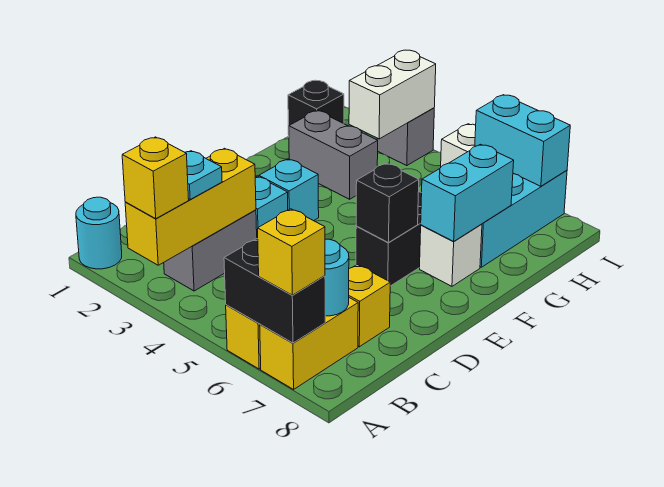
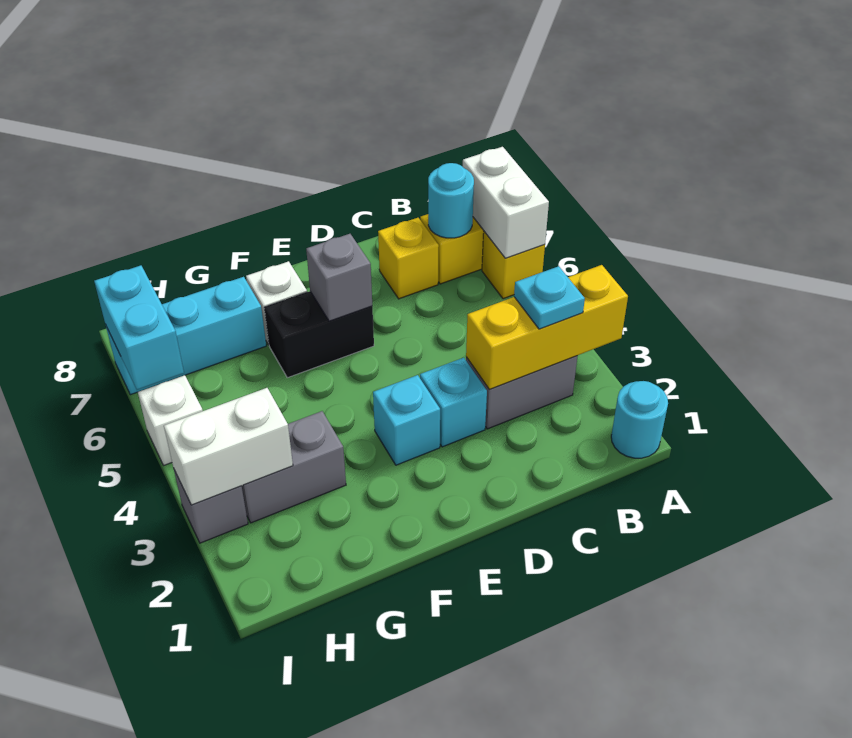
yellow 1x1 brick [122,137,189,219] -> none
black 1x2 brick [224,239,325,343] -> white 1x2 brick [463,147,549,258]
yellow 1x1 brick [258,209,325,295] -> none
black 1x1 brick [356,163,419,243] -> grey 1x1 brick [306,234,372,321]
cyan 1x2 brick [421,144,514,242] -> none
grey 1x2 brick [289,111,378,199] -> grey 1x2 brick turned to [242,411,346,523]
black 1x1 brick [288,80,344,135] -> none

